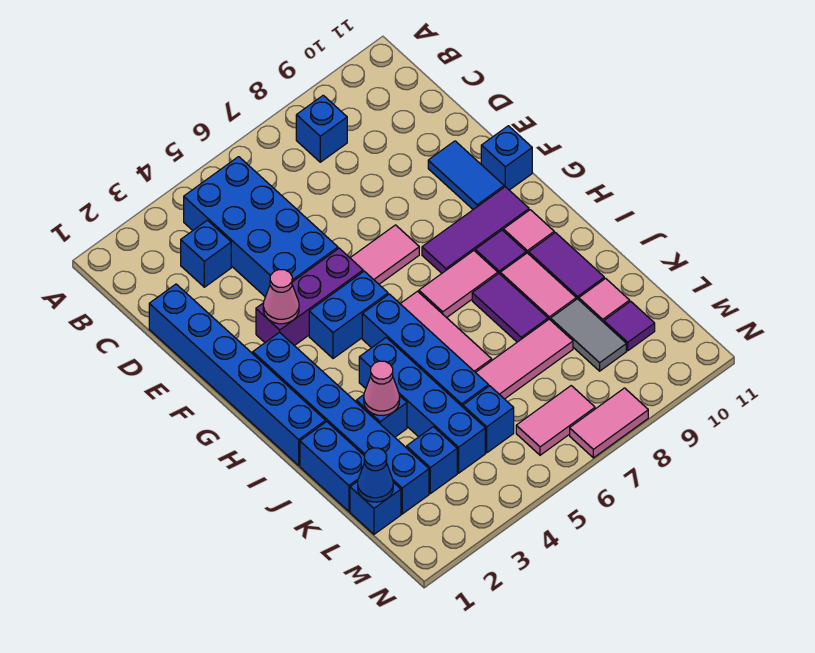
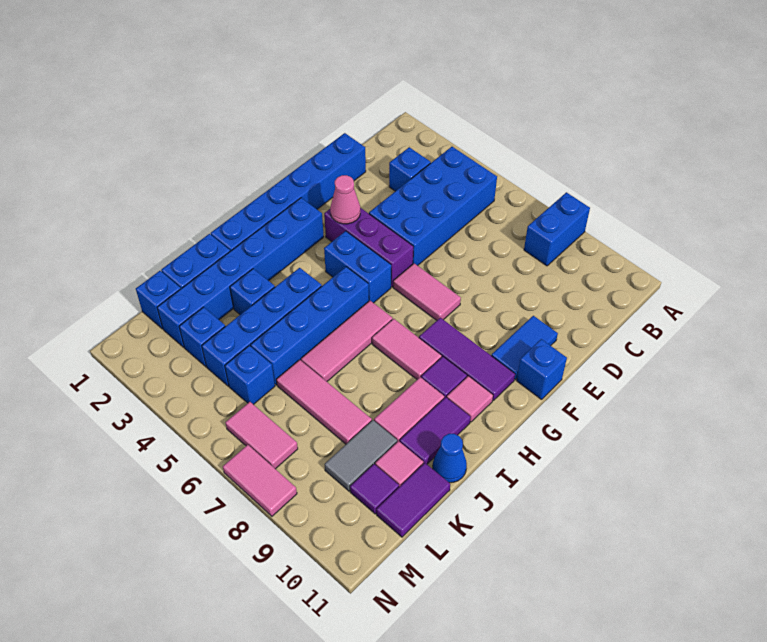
blue 1x1 brick [296,95,347,162] -> blue 1x2 brick [524,192,590,266]
purple 1x2 tile [472,274,548,342] -> purple 1x2 tile moved to [376,463,450,537]
pink 1x1 cone [364,361,400,416] -> none
blue 1x1 cone [358,448,393,502] -> blue 1x1 cone moved to [433,434,467,483]

